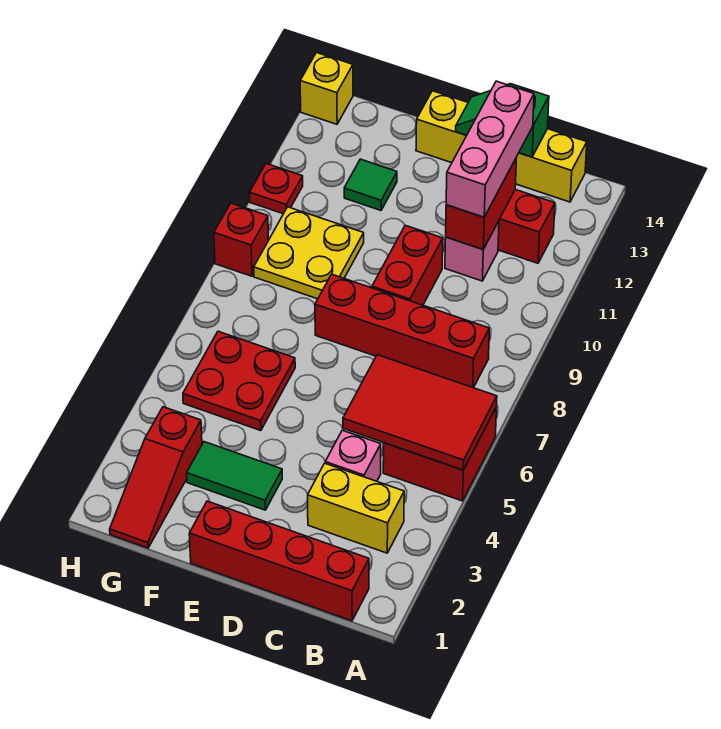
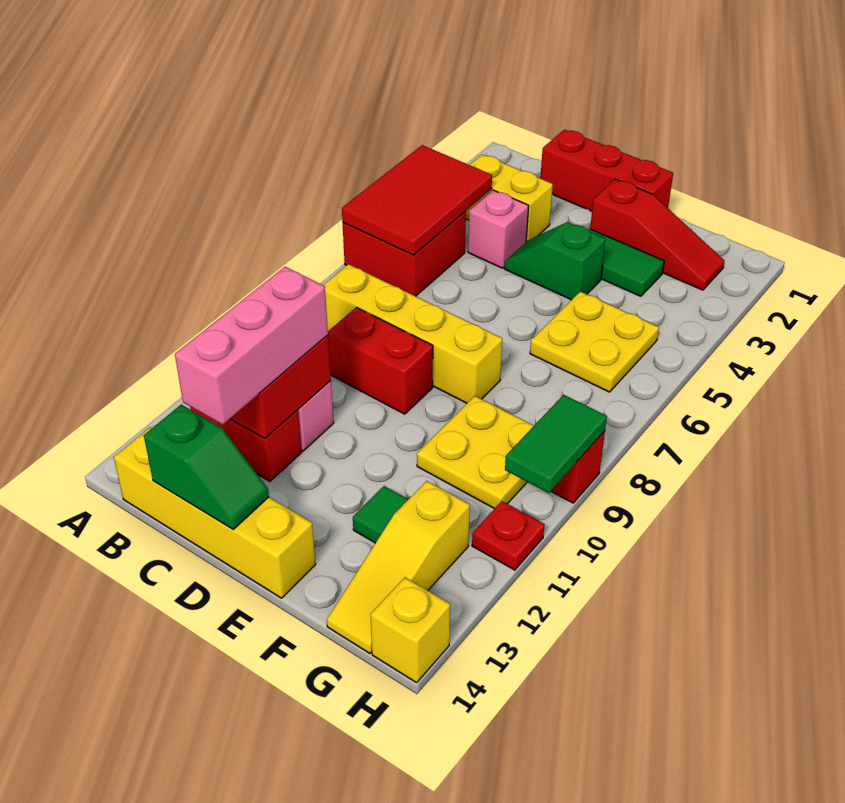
red 2x3 tile [343,355,497,470] -> red 2x3 tile turned to [342,145,492,255]
red 1x4 brick [189,501,369,621] -> red 1x3 brick [540,130,673,211]
red 1x4 brick [315,274,489,388] -> yellow 1x4 brick [323,264,502,403]
none -> green 1x2 slope [504,222,606,300]
red 1x2 brick [372,225,443,305] -> red 1x2 brick turned to [328,307,433,414]
red 2x2 plate [183,331,295,431] -> yellow 2x2 plate [530,292,659,392]
red 1x3 slope [110,407,202,548] -> red 1x3 slope turned to [590,179,724,290]
none -> yellow 1x3 slope [327,481,470,653]
none -> green 1x2 tile [505,395,607,493]

